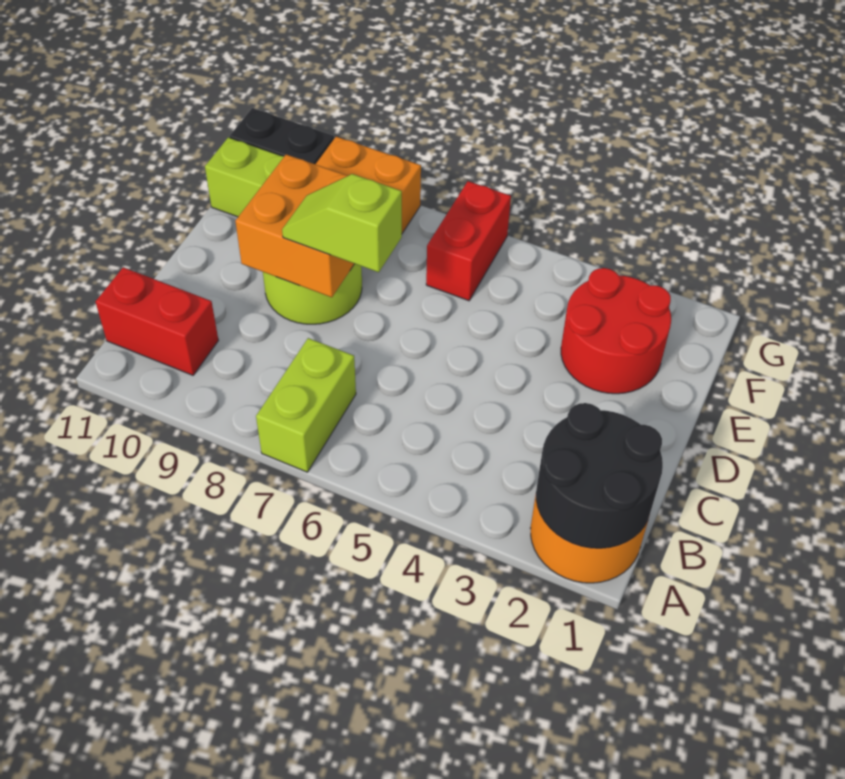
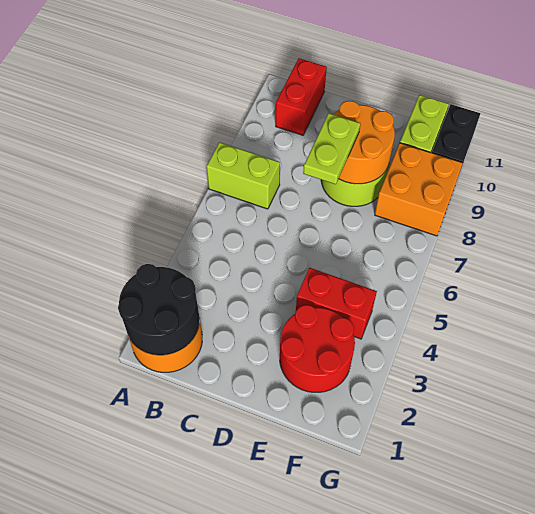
lime 1x2 slope [282,174,402,272] -> lime 1x2 plate [303,113,360,184]
orange 2x2 brick [235,154,354,297] -> orange 2x2 round brick [333,101,395,184]
red 1x2 brick [426,181,511,301] -> red 1x2 brick moved to [296,268,377,339]

